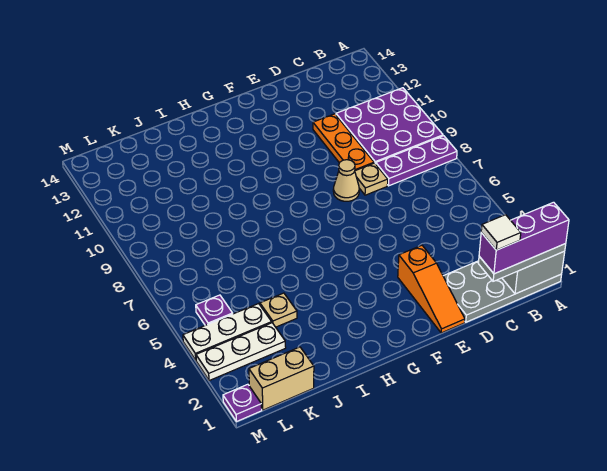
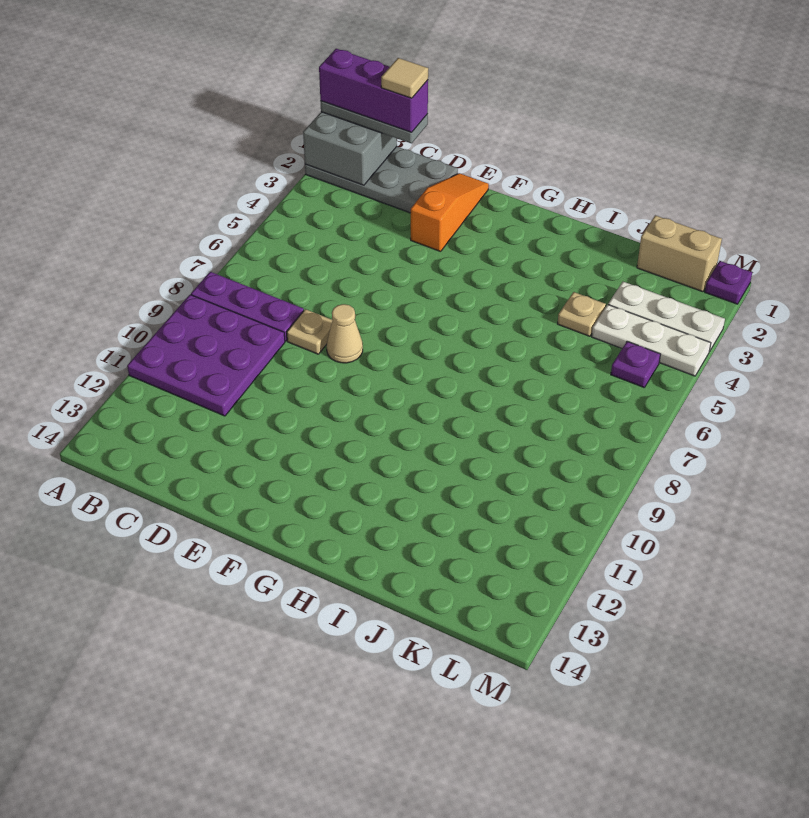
white 1x1 tile [481,215,521,250] -> tan 1x1 tile [381,58,428,98]
orange 1x3 plate [313,114,374,171] -> none

